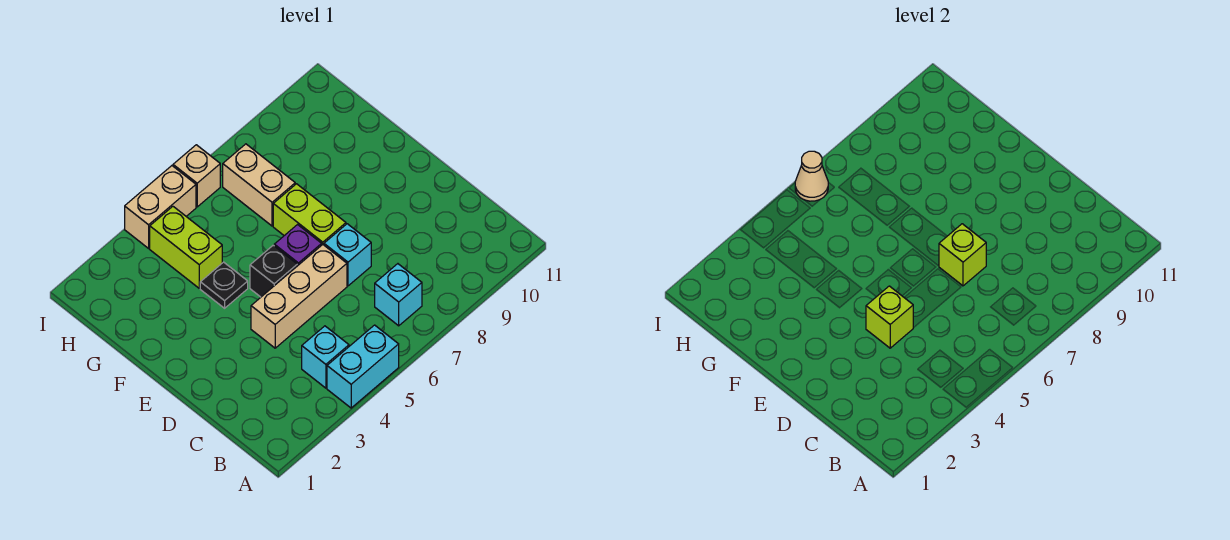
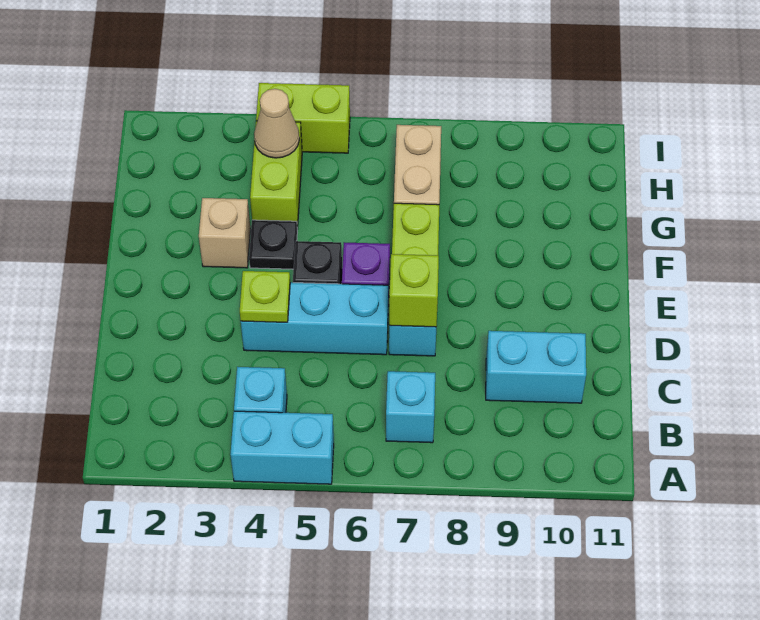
none -> cyan 1x2 brick [486,331,586,403]
tan 1x3 brick [251,245,347,348] -> cyan 1x3 brick [241,282,388,355]
lime 1x1 brick [866,286,913,348] -> lime 1x1 plate [240,271,290,322]
tan 1x2 brick [125,166,196,248] -> lime 1x2 brick [256,83,350,153]
tan 1x1 brick [173,145,220,207] -> tan 1x1 brick moved to [199,198,251,268]
tan 1x1 cone [795,151,828,201] -> tan 1x1 cone moved to [254,89,299,158]

